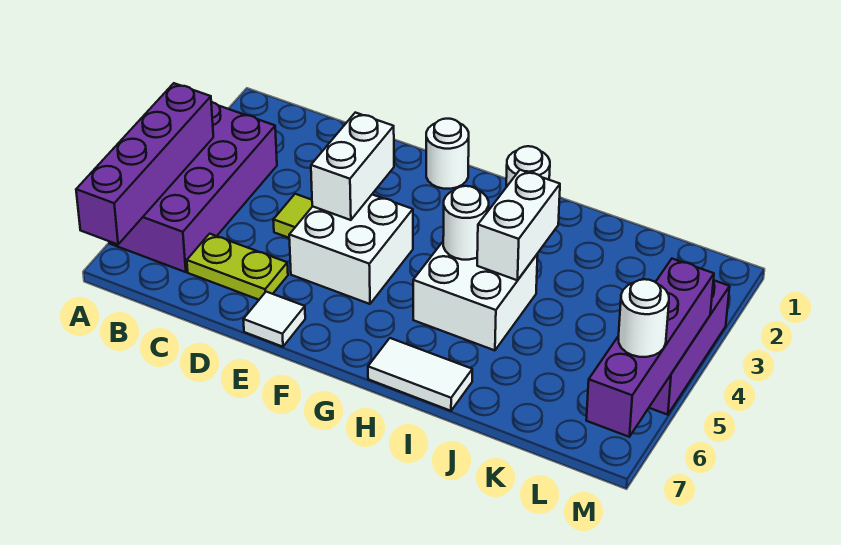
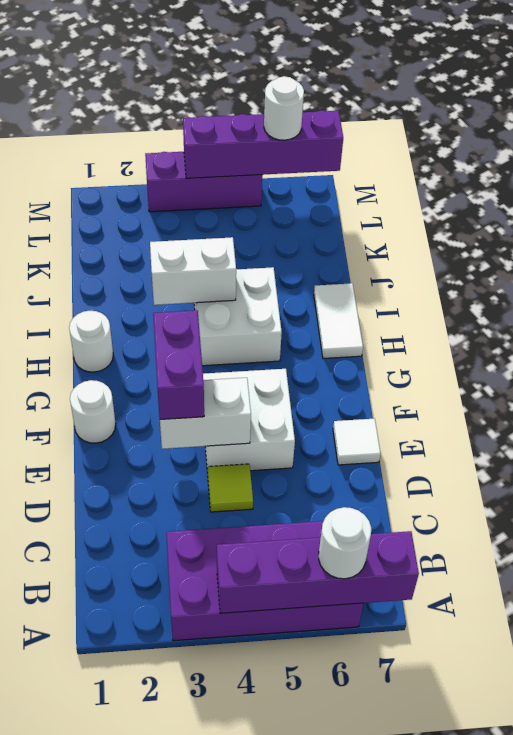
lime 1x2 plate [187,234,288,300] -> none
none -> purple 1x2 brick [153,310,204,419]
white 1x1 round brick [443,186,489,260] -> white 1x1 round brick moved to [319,507,371,579]

